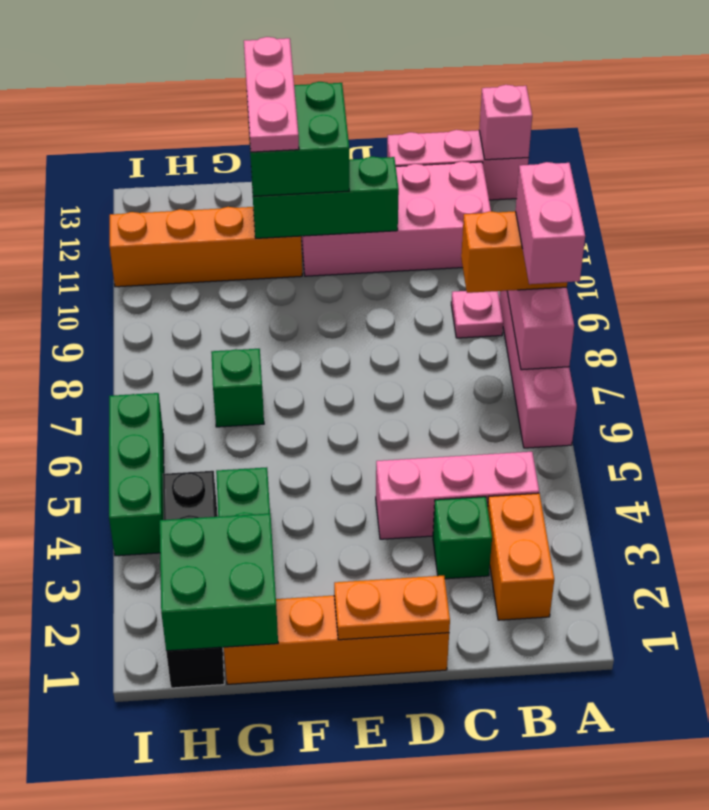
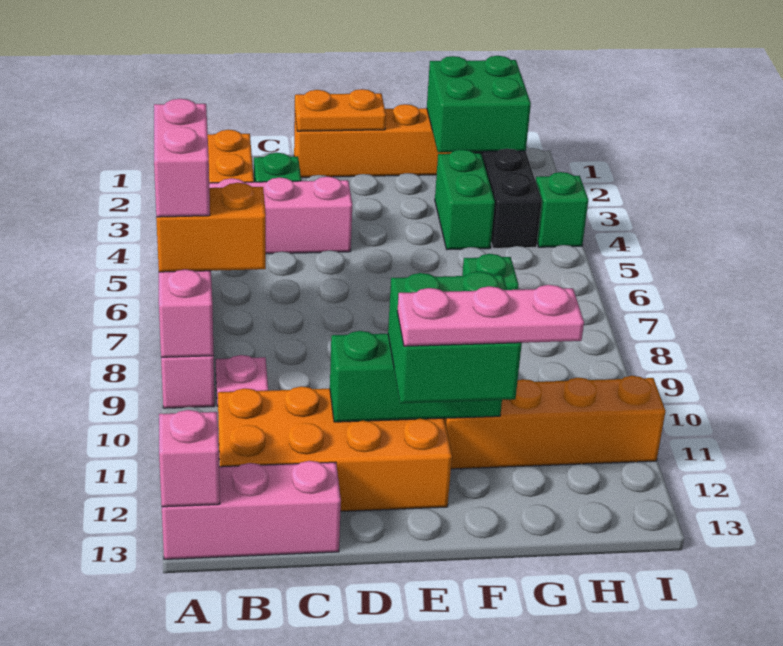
pink 2x4 brick [301,161,491,276] -> orange 2x4 brick [218,386,452,511]
pink 1x3 plate [244,37,299,152] -> pink 1x3 plate turned to [397,285,584,346]
green 1x3 brick [109,393,164,556] -> green 1x1 brick [536,172,588,247]

